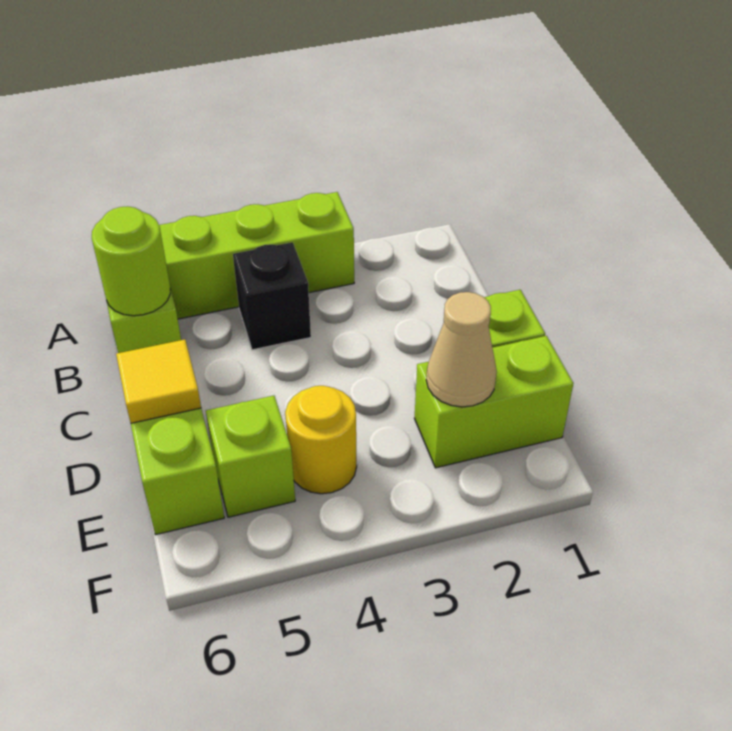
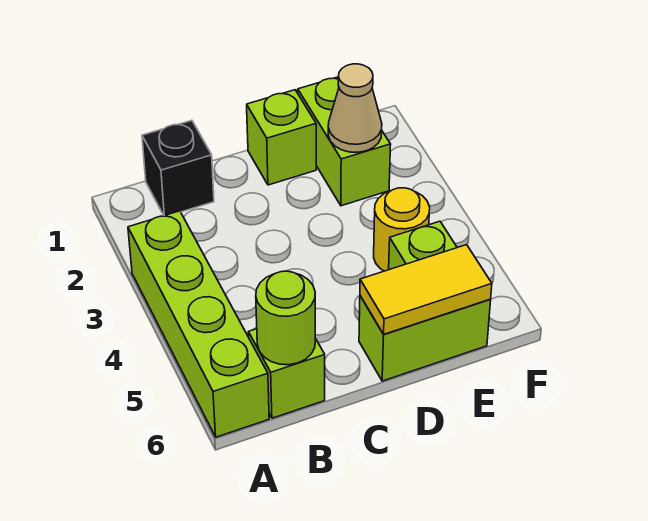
black 1x1 brick [233,242,311,350] -> black 1x1 brick moved to [142,120,214,215]
yellow 1x1 tile [116,339,201,423] -> yellow 1x2 tile [360,245,492,334]

